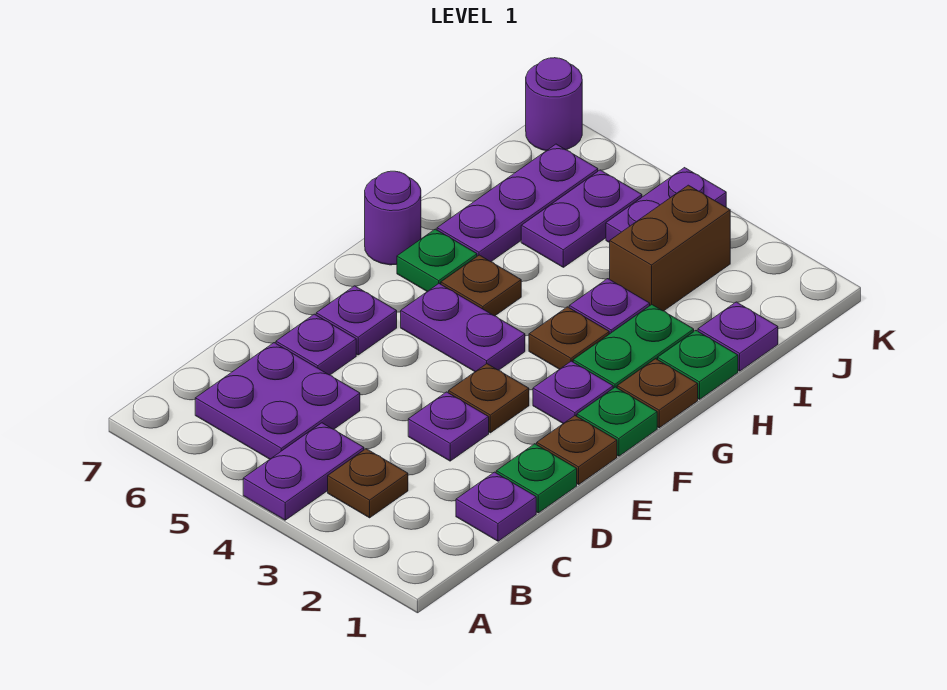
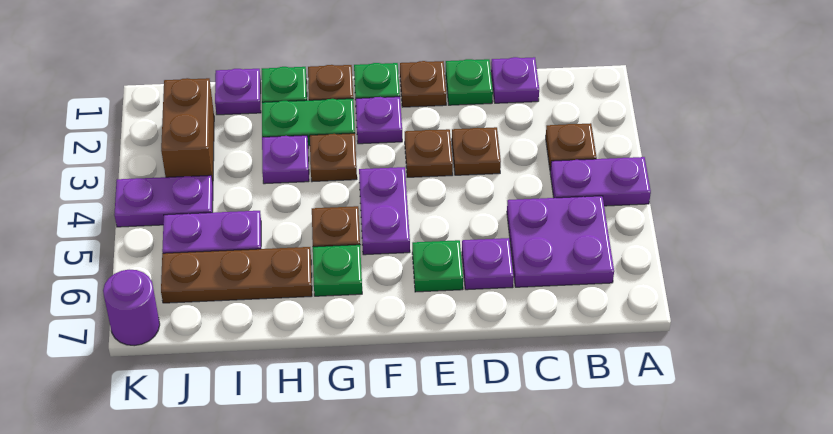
purple 1x1 plate [408,392,489,461] -> brown 1x1 plate [452,127,501,175]
purple 1x1 plate [316,286,397,355] -> green 1x1 plate [412,240,463,292]
purple 1x1 round brick [365,171,421,265] -> none
purple 1x3 plate [437,144,598,262] -> brown 1x3 plate [161,247,312,303]
brown 1x2 brick [610,185,730,311] -> brown 1x2 brick turned to [161,78,214,183]

